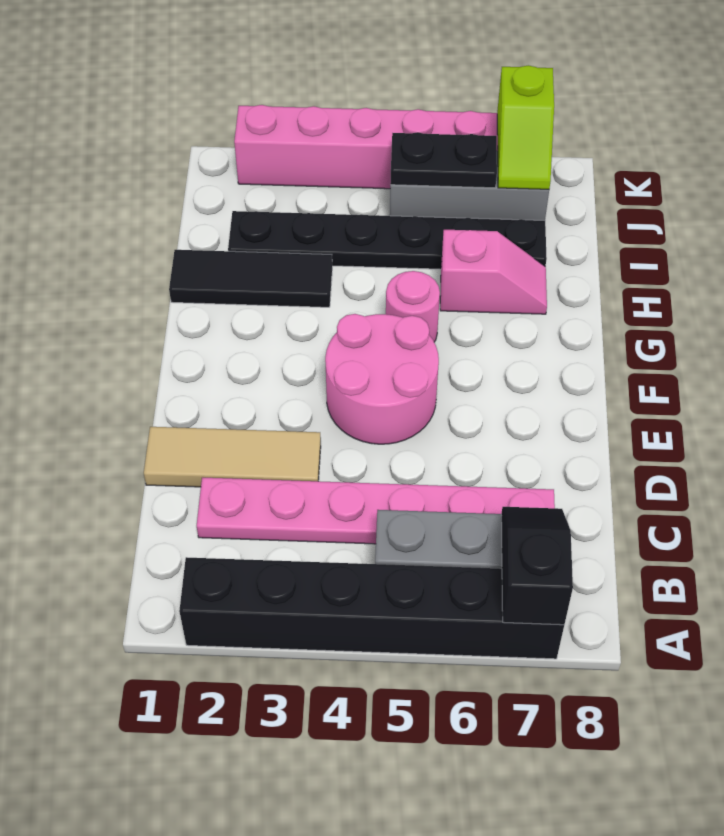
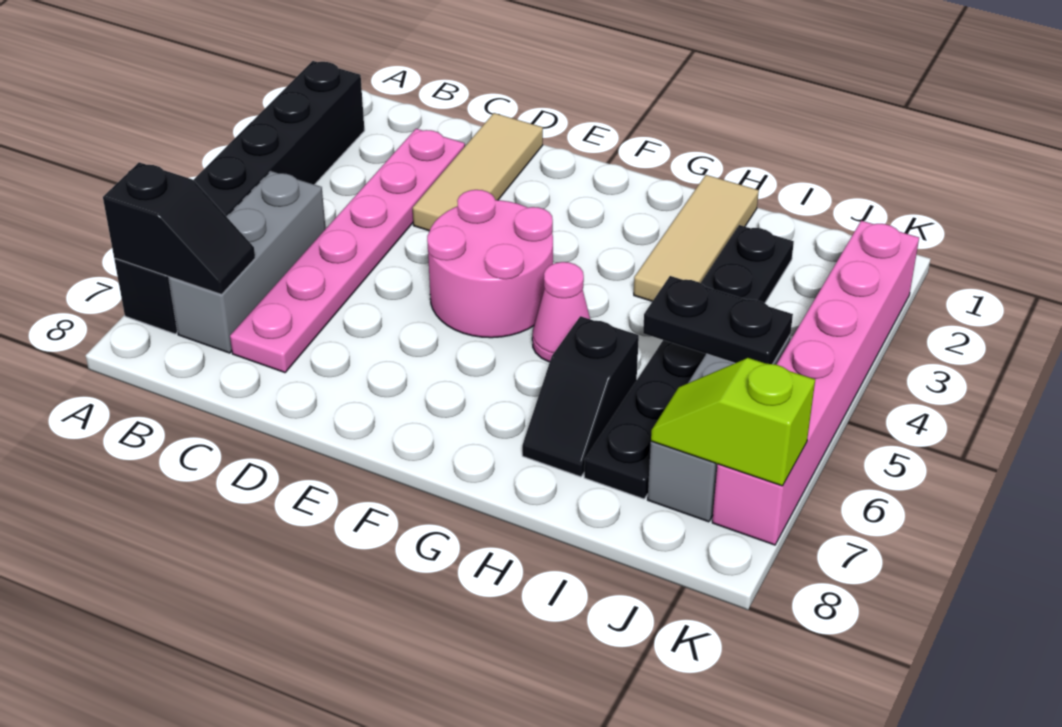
pink 1x1 round brick [386,271,440,342] -> pink 1x1 cone [532,262,590,362]
black 1x3 tile [169,250,332,307] -> tan 1x3 tile [634,175,759,301]
pink 1x2 slope [440,230,547,314] -> black 1x2 slope [522,316,639,477]
black 1x2 plate [390,132,497,188] -> black 1x2 plate turned to [643,276,793,364]

